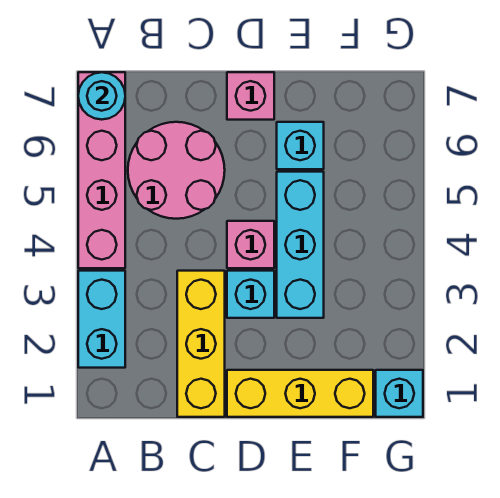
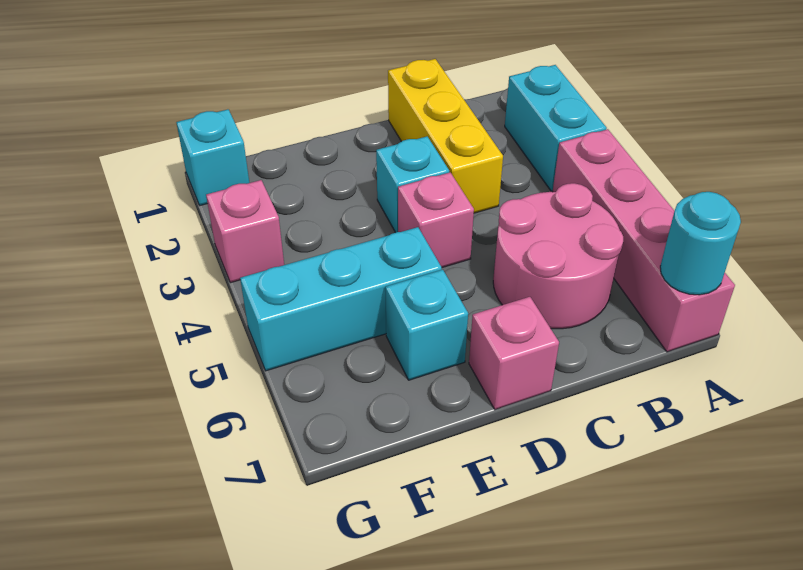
yellow 1x3 brick [227,370,373,417] -> none
cyan 1x3 brick [277,172,324,318] -> cyan 1x3 brick turned to [240,227,442,371]
none -> pink 1x1 brick [206,180,284,283]

